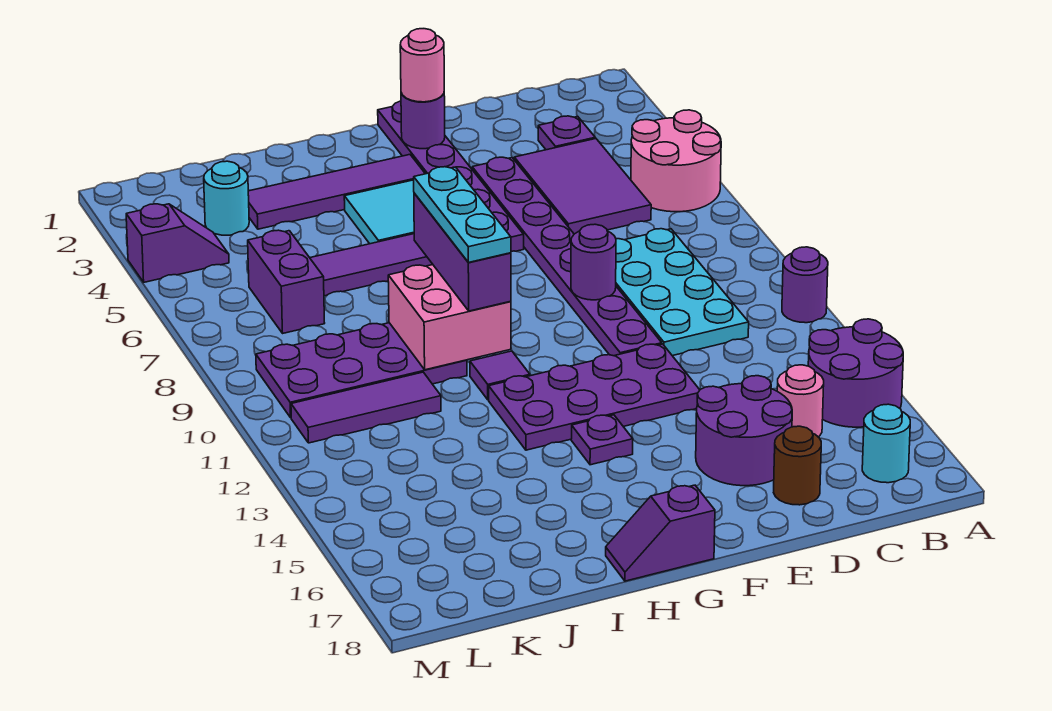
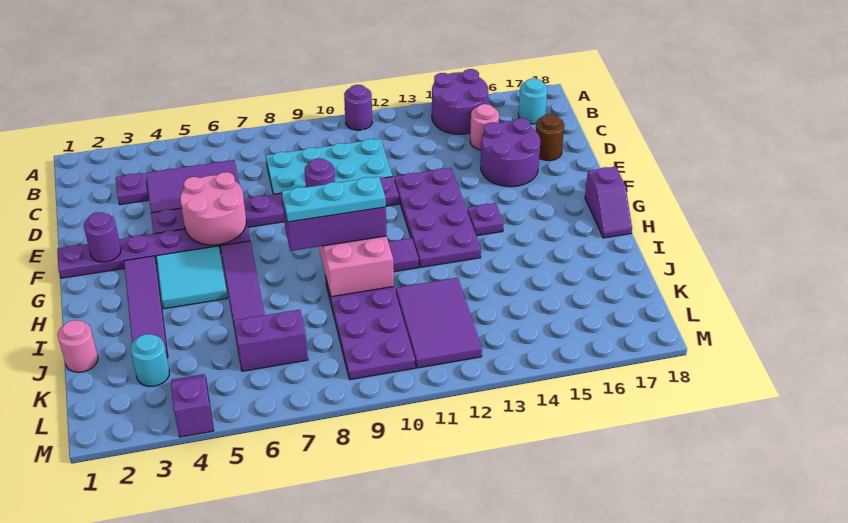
pink 2x2 round brick [631,110,721,212] -> pink 2x2 round brick moved to [180,172,246,245]
pink 1x1 round brick [400,29,444,102] -> pink 1x1 round brick moved to [58,320,98,372]
purple 1x3 tile [291,372,441,443] -> purple 2x3 tile [396,278,482,368]

